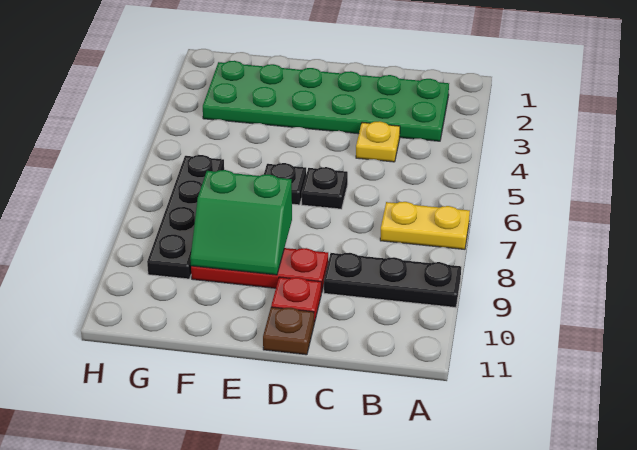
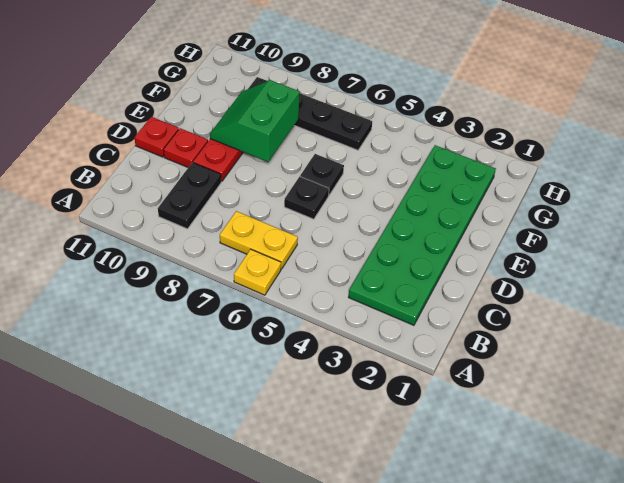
yellow 1x2 plate [380,202,470,249] -> yellow 1x2 plate turned to [220,211,298,269]
black 1x3 plate [324,253,461,308] -> black 1x2 plate [158,163,221,229]
yellow 1x1 plate [356,121,400,162] -> yellow 1x1 plate moved to [234,249,281,295]
brown 1x1 plate [263,307,314,355] -> red 1x1 plate [134,117,179,157]

